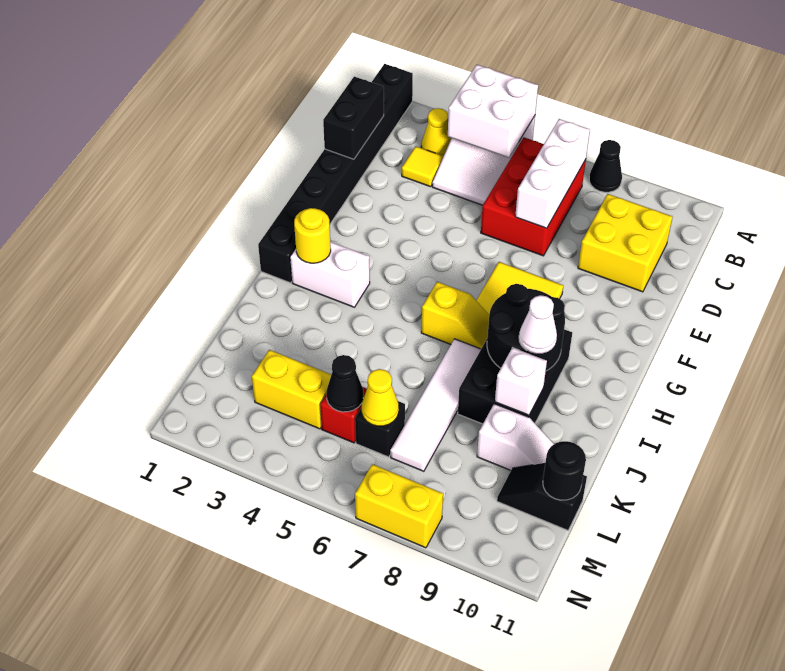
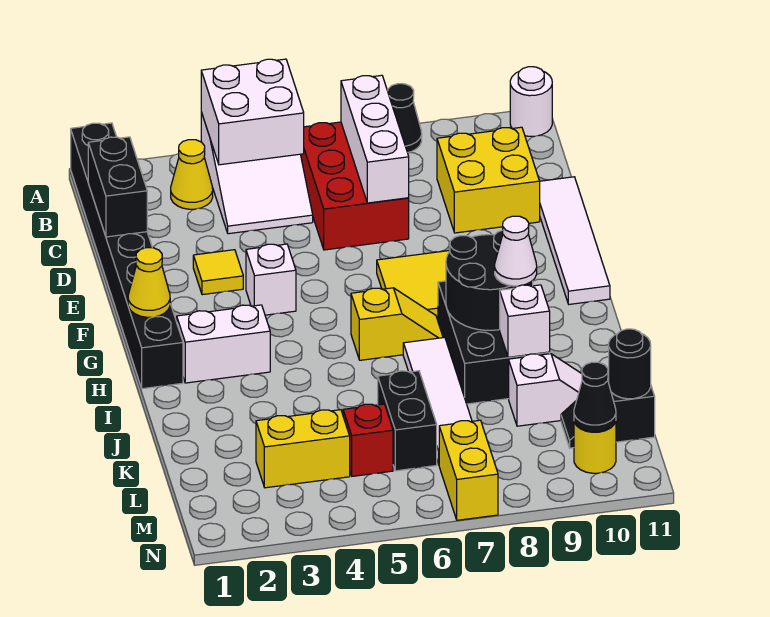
none -> white 1x1 round brick [510,67,552,136]
yellow 1x1 tile [402,146,444,187] -> yellow 1x1 tile moved to [193,250,243,295]
none -> white 1x4 tile [540,177,610,304]
none -> white 1x1 brick [246,244,296,315]
yellow 1x1 round brick [294,208,331,263] -> yellow 1x1 round brick moved to [574,421,616,473]
black 1x1 cone [327,355,363,412] -> black 1x1 cone moved to [574,362,616,432]
black 1x1 brick [355,401,405,457] -> black 1x2 brick [378,371,437,471]
yellow 1x1 cone [362,369,399,426] -> yellow 1x1 cone moved to [128,248,170,317]
yellow 1x2 brick [355,464,443,548] -> yellow 1x2 brick turned to [439,420,498,520]

